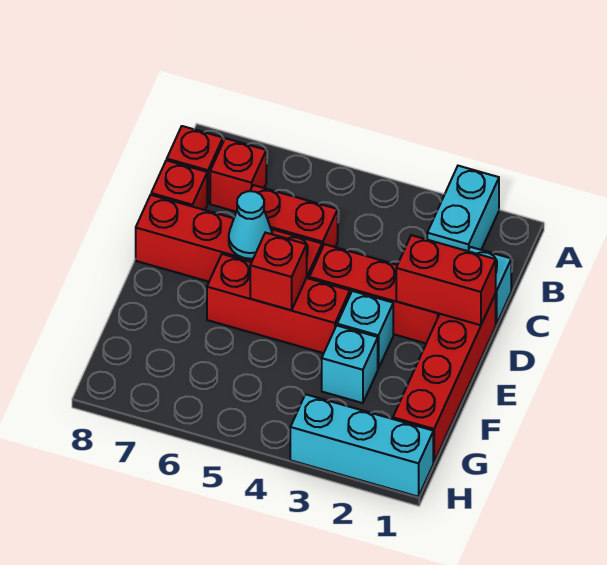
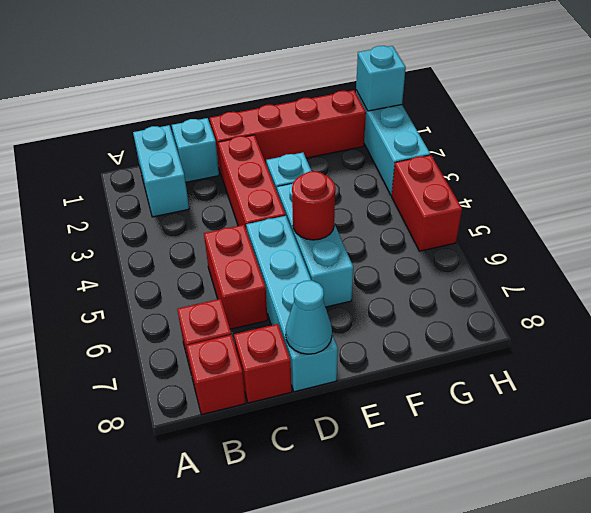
cyan 1x2 brick [427,166,499,251] -> cyan 1x2 brick turned to [133,125,189,217]
red 1x2 brick [396,235,496,325] -> red 1x2 brick moved to [392,155,462,251]
red 1x4 brick [136,195,322,282] -> cyan 1x4 brick [246,216,338,392]
cyan 1x1 cone [229,191,272,259] -> cyan 1x1 cone moved to [286,281,332,354]
red 1x3 brick [207,254,350,353] -> cyan 1x3 brick [277,183,353,307]
red 1x1 brick [250,233,307,310] -> red 1x1 round brick [292,171,335,240]
cyan 1x1 brick [322,326,378,403] -> cyan 1x1 brick moved to [356,46,406,111]

